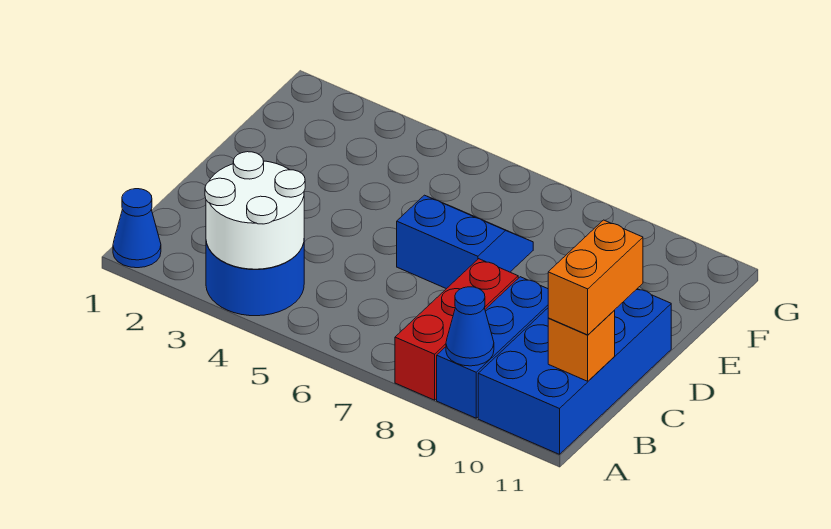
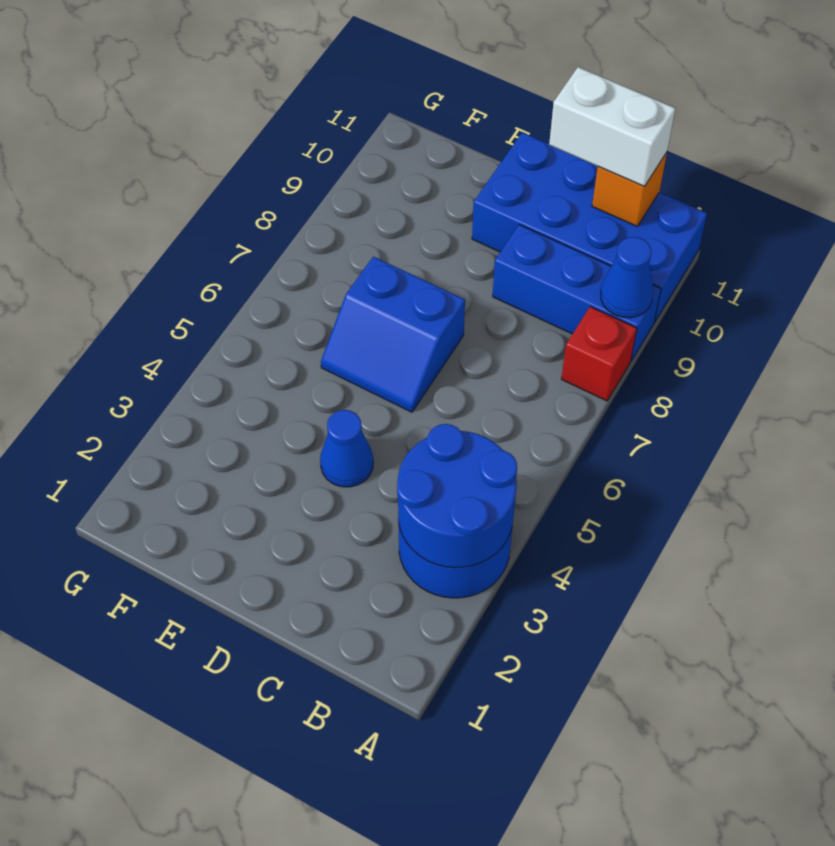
blue 1x1 cone [113,189,161,268] -> blue 1x1 cone moved to [320,410,373,487]
white 2x2 round brick [205,152,305,269] -> blue 2x2 round brick [397,424,517,568]
red 1x3 brick [395,259,518,400] -> red 1x1 brick [561,307,637,401]
orange 1x2 brick [548,220,643,335] -> white 1x2 brick [549,67,675,186]
blue 2x2 slope [397,195,533,289] -> blue 2x2 slope turned to [321,257,465,412]

